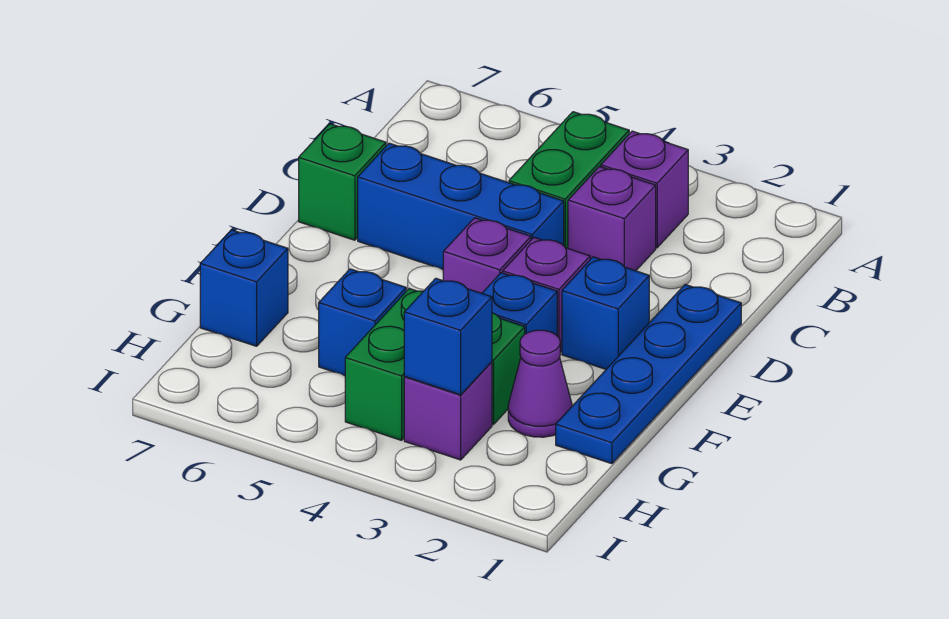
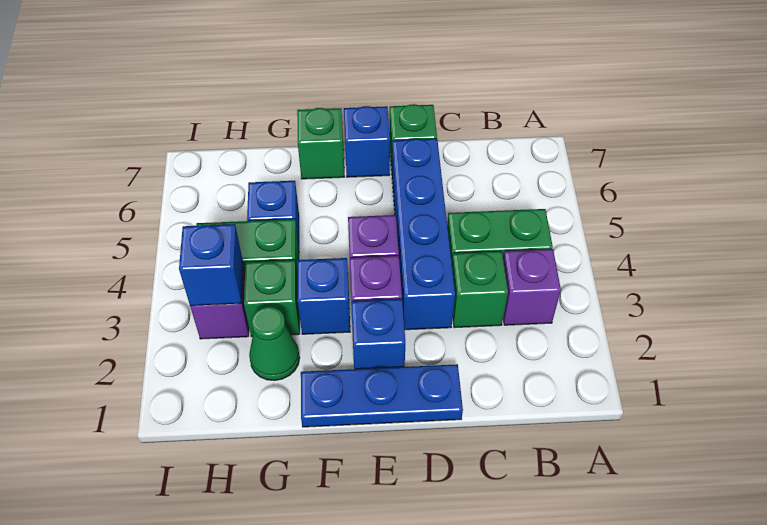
purple 1x1 brick [568,167,656,271] -> green 1x1 brick [452,251,508,328]
blue 1x4 plate [556,285,741,464] -> blue 1x3 plate [301,364,463,427]
blue 1x3 brick [358,143,564,269] -> blue 1x4 brick [392,139,455,330]
none -> green 1x1 brick [297,108,345,179]
purple 1x1 cone [508,330,572,437] -> green 1x1 cone [249,307,300,381]
blue 1x1 brick [200,230,288,346] -> blue 1x1 brick moved to [344,106,390,177]

